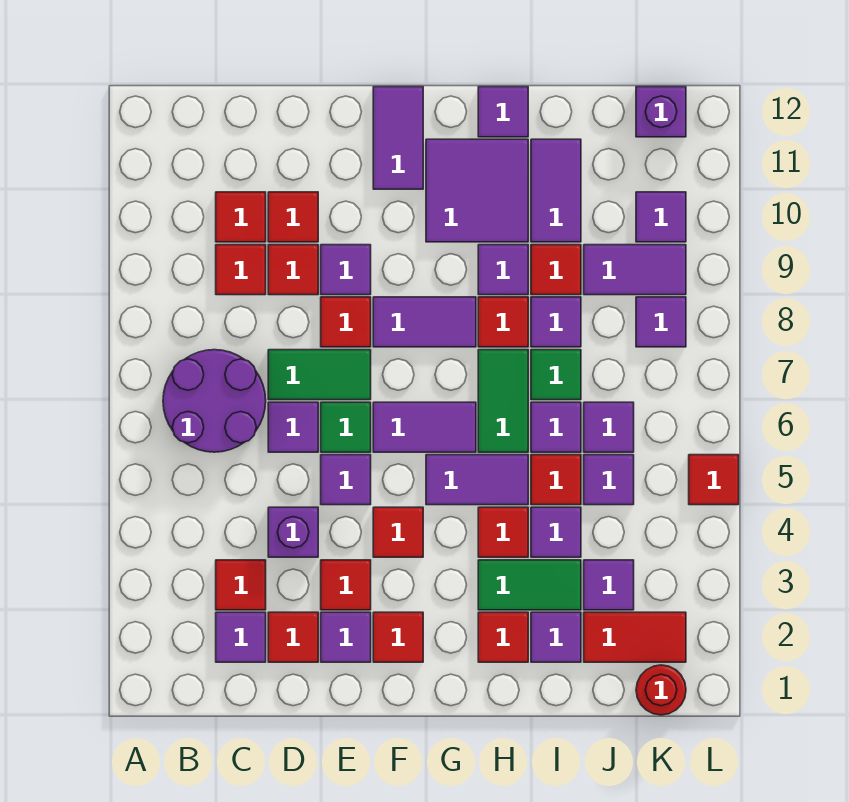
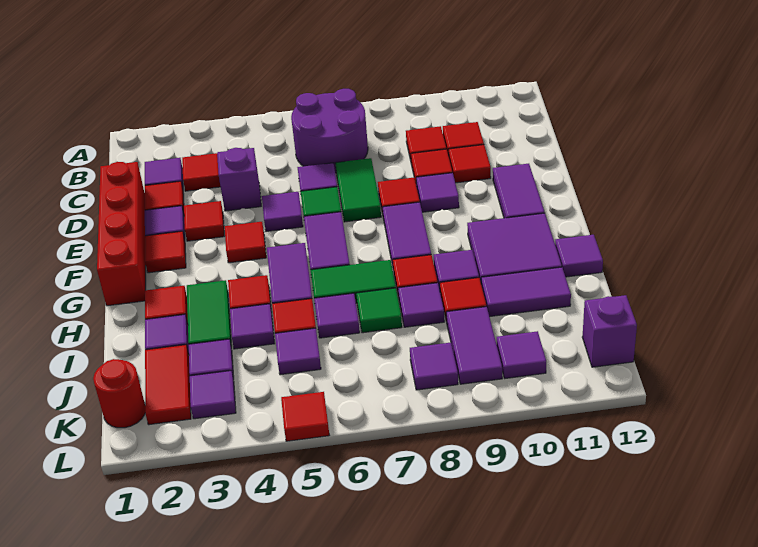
none -> red 1x4 brick [97,162,146,306]
purple 1x2 tile [373,87,423,189] -> purple 1x2 tile turned to [493,164,545,218]
purple 1x1 tile [584,402,634,452] -> purple 1x1 tile moved to [190,371,236,419]

